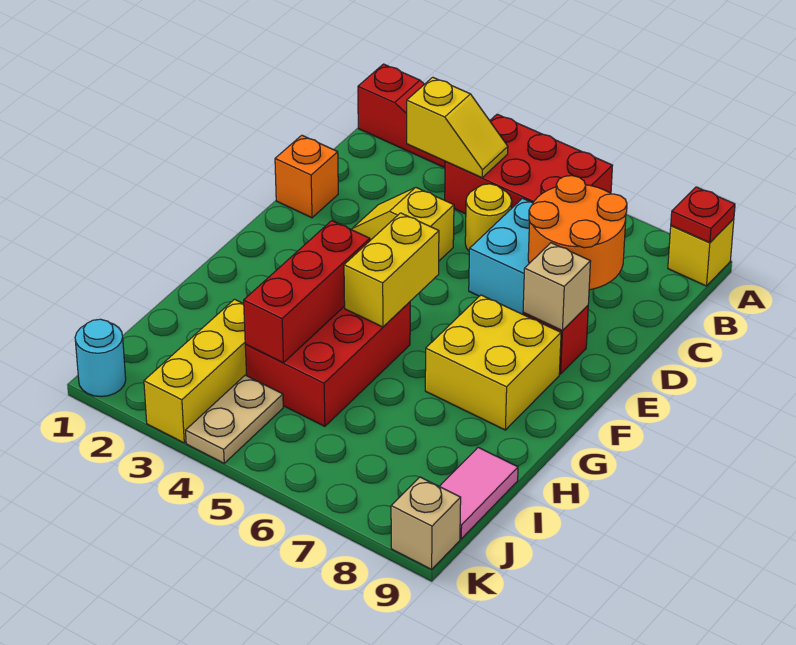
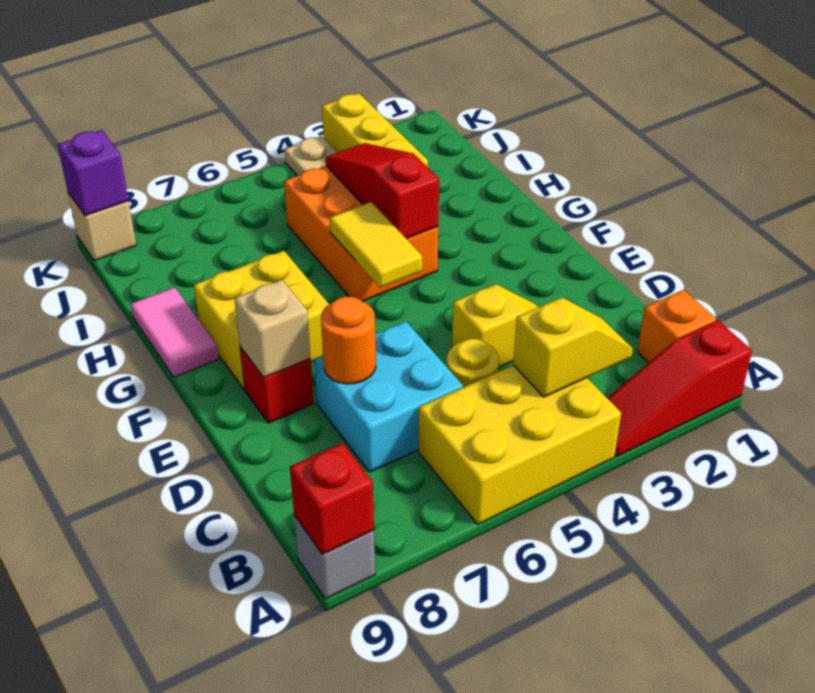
red 2x3 brick [445,114,613,214] -> yellow 2x3 brick [418,365,621,524]
yellow 1x1 brick [668,219,734,286] -> grey 1x1 brick [294,515,375,599]
red 1x1 plate [671,187,735,243] -> red 1x1 brick [290,443,374,554]
yellow 1x2 slope [407,77,508,178] -> yellow 1x2 slope turned to [513,297,633,397]
orange 2x2 round brick [528,176,627,290] -> orange 1x1 round brick [321,297,376,384]
orange 1x1 brick [275,135,338,218] -> orange 1x1 brick moved to [637,290,716,363]
yellow 1x2 brick [344,213,439,327] -> yellow 1x2 tile [330,202,422,288]
red 2x3 brick [245,302,410,426] -> orange 2x3 brick [284,166,438,301]
red 1x3 brick [244,221,370,363] -> red 1x3 slope [326,143,439,239]
pink 1x2 tile [440,448,518,539] -> pink 1x2 tile moved to [131,287,219,377]
cyan 1x1 round brick [75,319,126,397] -> none
none -> purple 1x1 brick [58,130,128,216]

